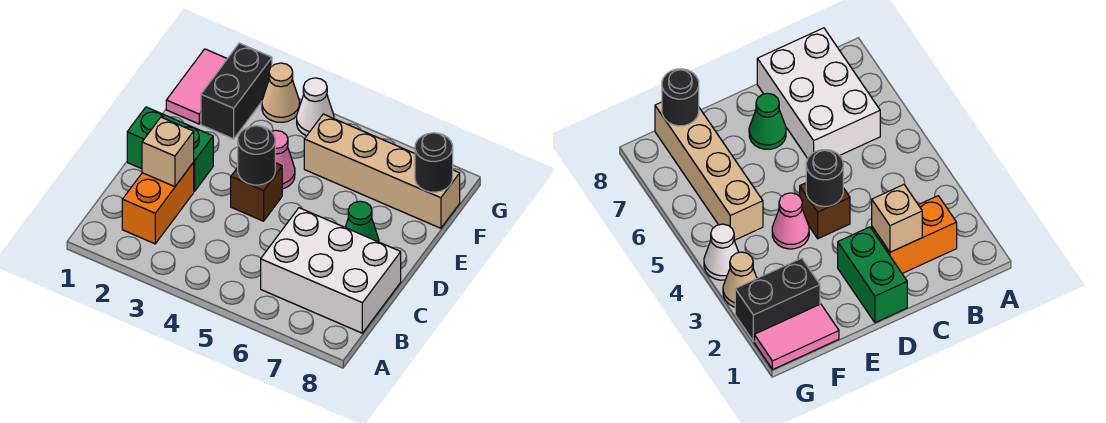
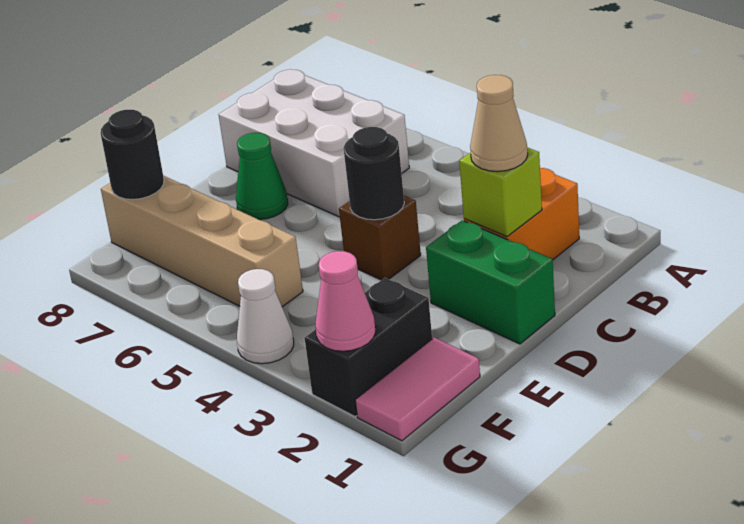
tan 1x1 brick [142,117,194,187] -> lime 1x1 brick [459,147,542,237]
pink 1x1 cone [271,130,295,189] -> pink 1x1 cone moved to [316,251,376,351]
tan 1x1 cone [262,63,300,122] -> tan 1x1 cone moved to [470,75,528,172]

